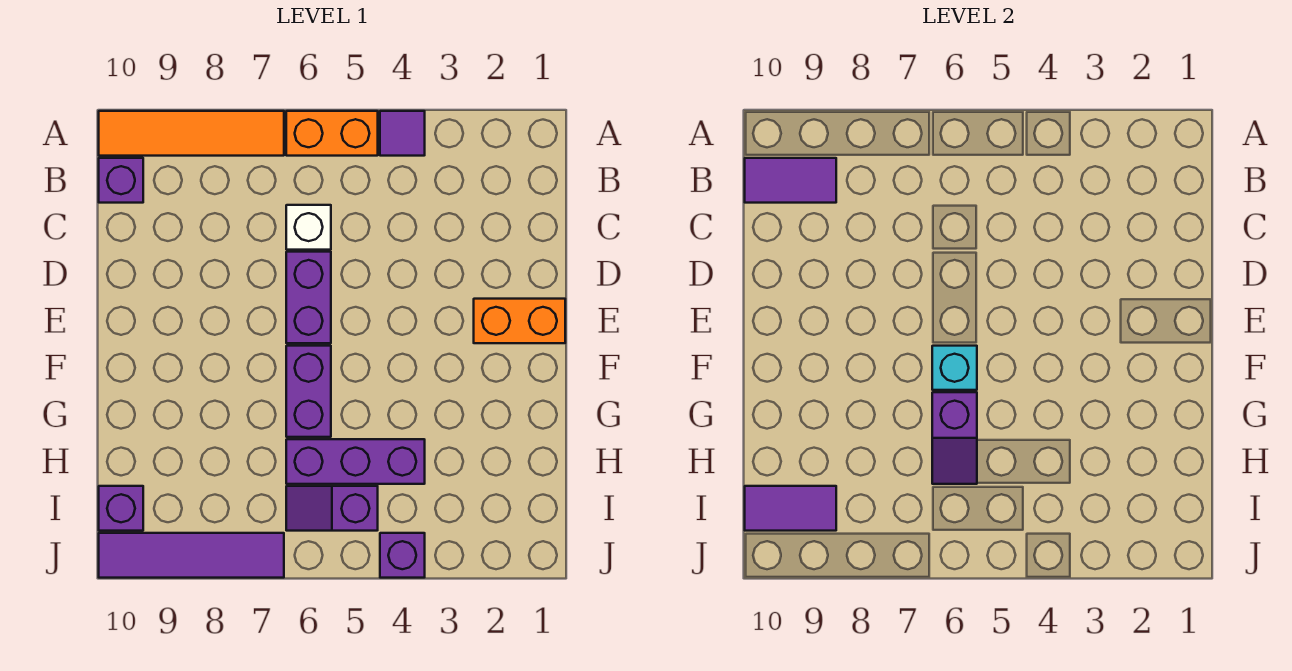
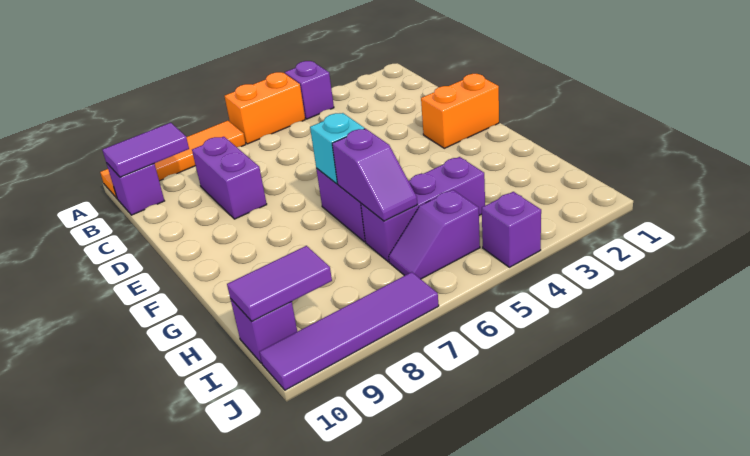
purple 1x1 tile [380,111,425,156] -> purple 1x1 brick [285,61,334,119]
white 1x1 brick [286,205,331,250] -> none
purple 1x2 brick [286,252,331,343] -> purple 1x2 brick moved to [192,137,267,219]

